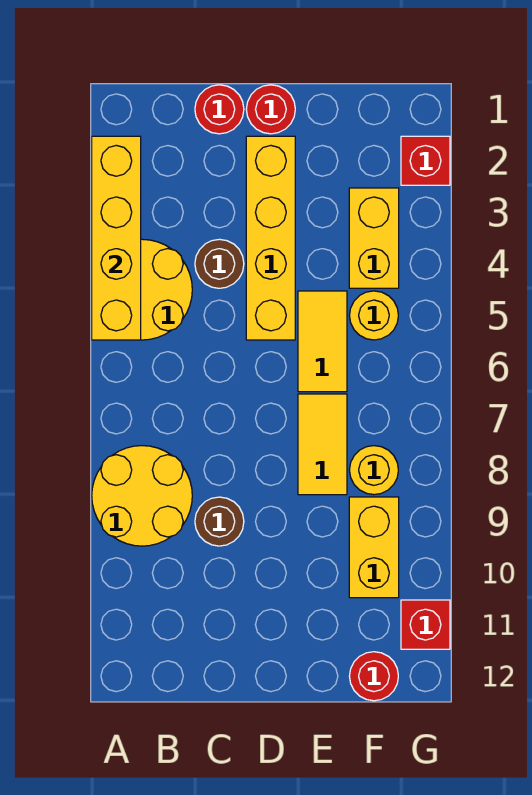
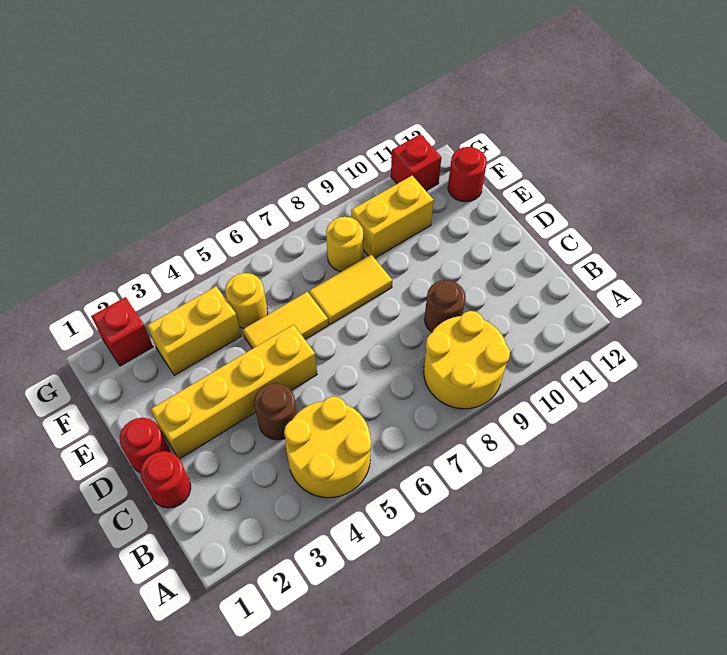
yellow 1x4 brick [92,136,141,340] -> none

